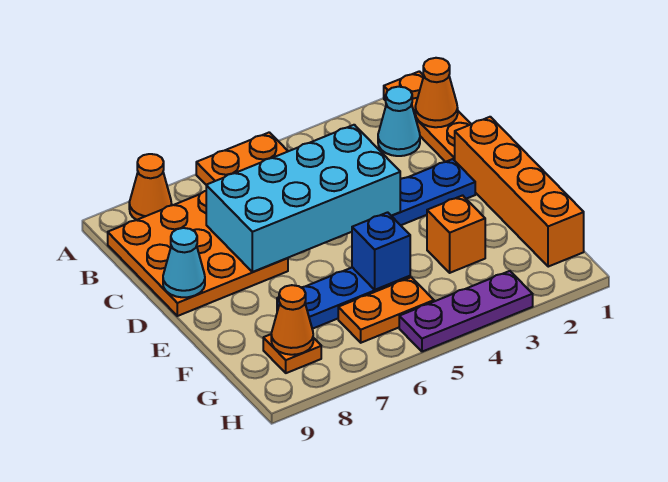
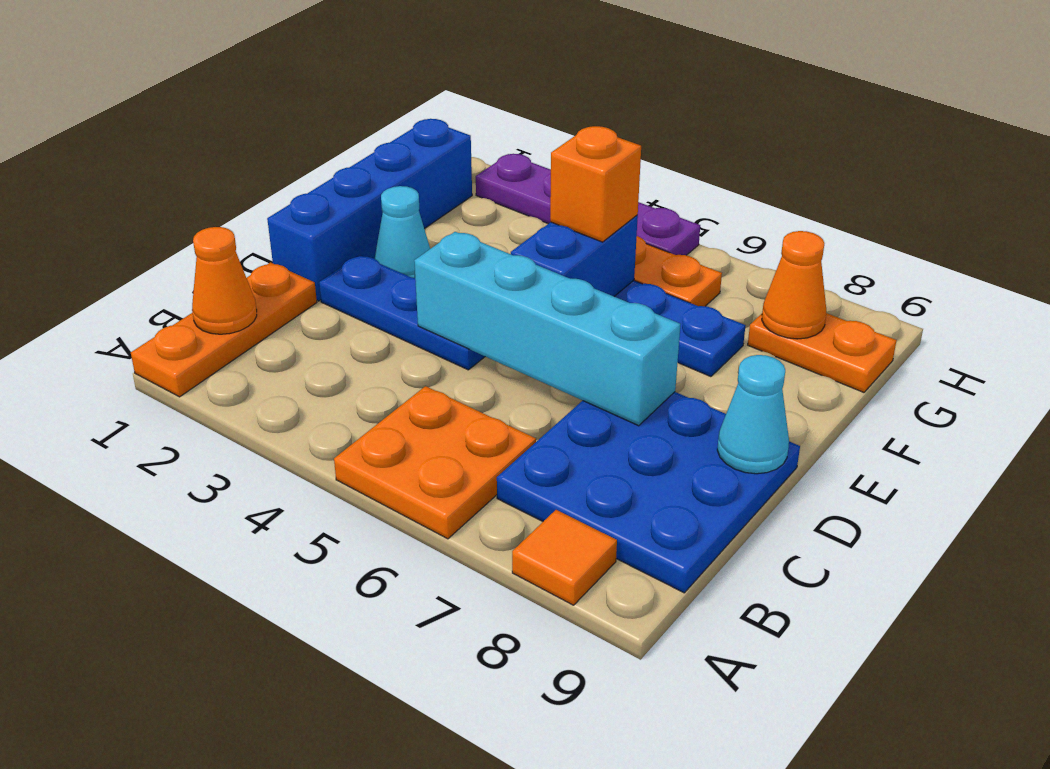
orange 1x1 cone [129,154,172,220] -> orange 1x1 tile [512,510,617,605]
cyan 1x1 cone [378,87,420,156] -> cyan 1x1 cone moved to [374,186,430,278]
orange 3x3 plate [108,191,288,316] -> blue 3x3 plate [497,392,800,593]
cyan 2x4 brick [206,125,400,272] -> cyan 1x4 brick [414,232,680,426]
orange 1x4 brick [455,117,584,267] -> blue 1x4 brick [267,119,472,301]
orange 1x1 brick [427,195,485,273] -> orange 1x1 brick moved to [550,126,641,242]
blue 1x1 brick [352,212,410,290] -> blue 1x2 brick [511,215,638,296]
orange 1x1 plate [263,334,321,373] -> orange 1x2 plate [748,313,897,392]
purple 1x3 plate [399,271,533,352] -> purple 1x4 plate [476,154,700,255]

